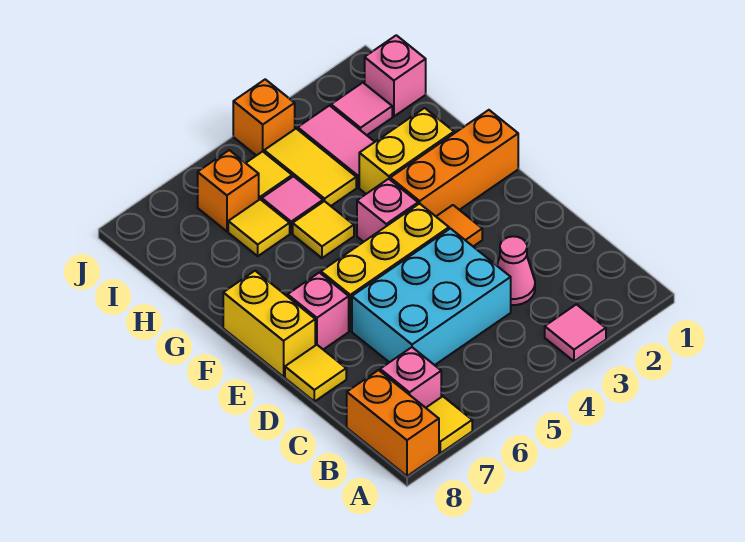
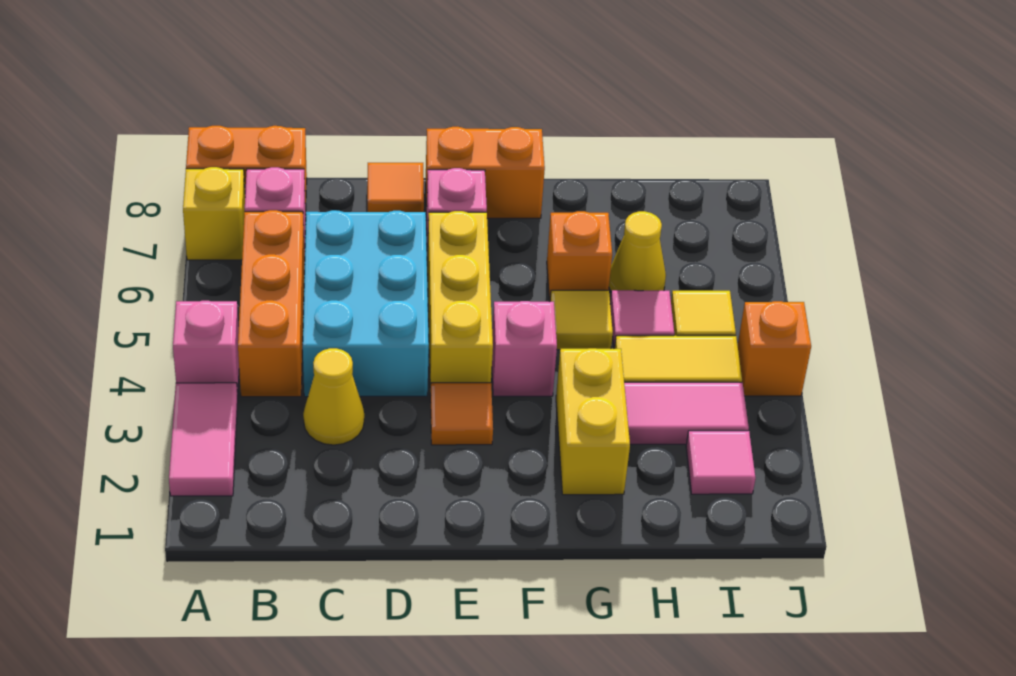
pink 1x1 tile [545,304,606,361] -> pink 1x2 tile [169,383,238,496]
yellow 1x1 tile [426,396,472,453] -> yellow 1x1 brick [183,167,245,260]
pink 1x1 cone [497,236,535,305] -> yellow 1x1 cone [303,348,364,445]
yellow 1x1 tile [285,345,346,402] -> orange 1x1 tile [368,163,424,212]
yellow 1x2 brick [223,271,315,377] -> orange 1x2 brick [426,127,545,218]
orange 1x3 brick [390,110,518,216] -> orange 1x3 brick moved to [238,210,305,397]
yellow 1x1 tile [228,199,290,256] -> yellow 1x1 cone [609,211,666,292]
pink 1x1 brick [365,35,426,116] -> pink 1x1 brick moved to [173,301,239,395]
orange 1x1 brick [198,150,259,231] -> orange 1x1 brick moved to [547,211,612,301]

